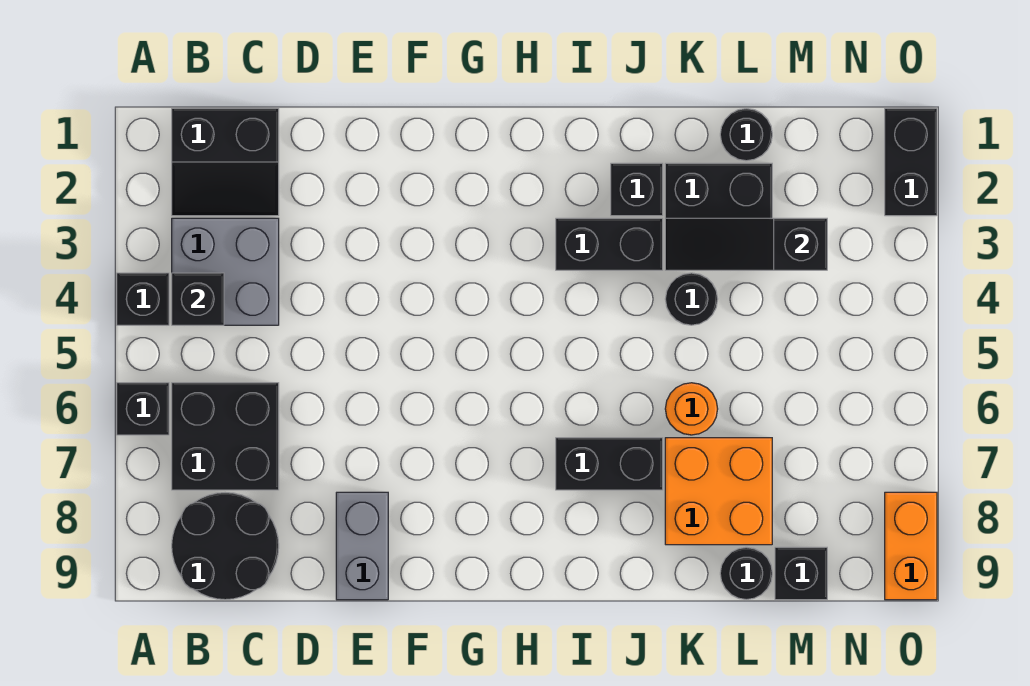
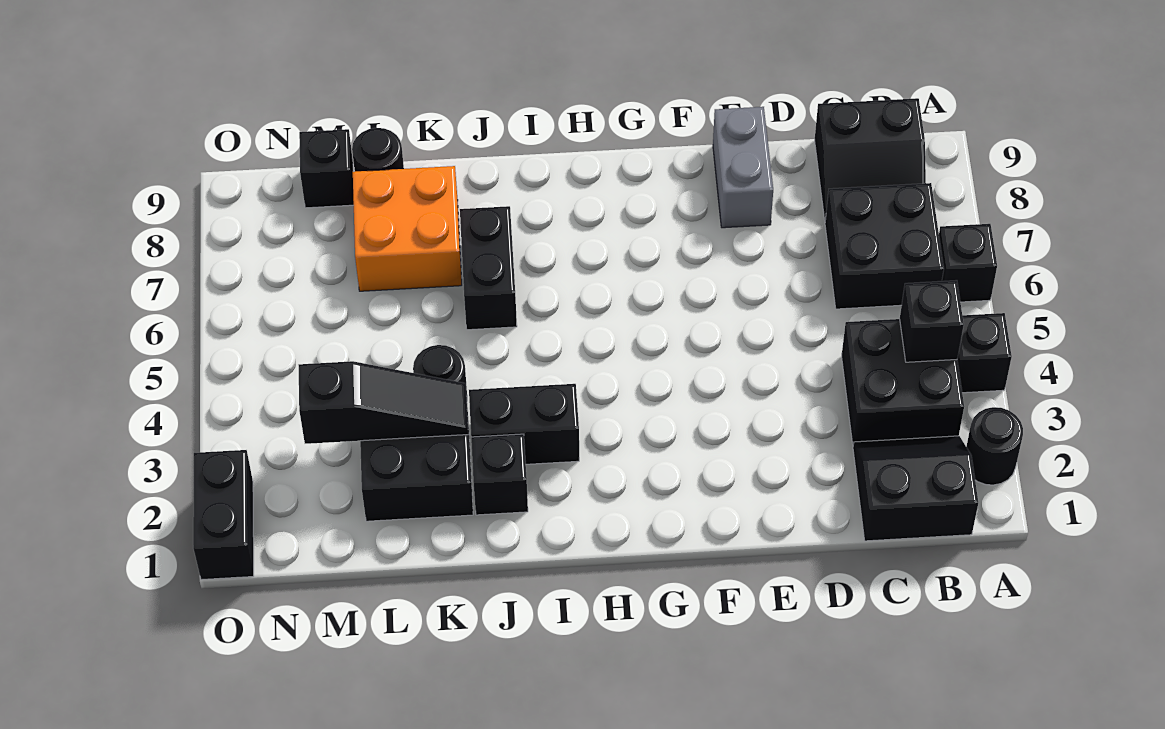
grey 2x2 brick [172,218,279,325] -> black 2x2 brick [842,319,964,444]
black 2x2 round brick [172,493,279,600] -> black 2x2 slope [815,98,926,220]
black 1x2 brick [556,438,663,490] -> black 1x2 brick turned to [460,206,517,330]
orange 1x1 round brick [665,383,718,435] -> none
black 1x1 round brick [720,108,772,161] -> black 1x1 round brick moved to [966,407,1023,485]
orange 1x2 brick [885,492,937,600] -> none

